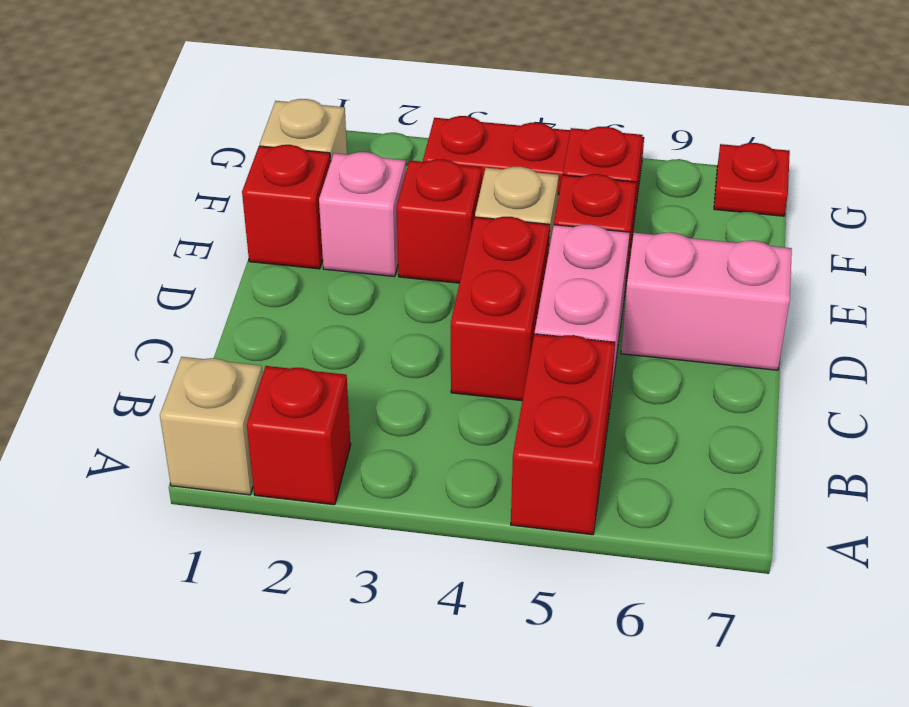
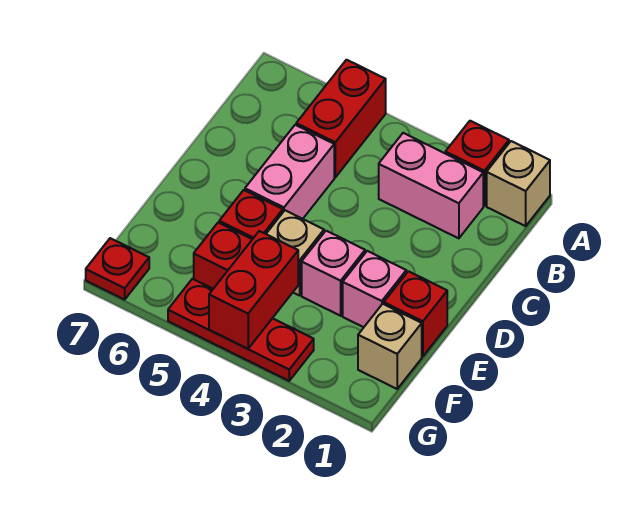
red 1x2 brick [451,217,550,401] -> red 1x2 brick moved to [209,231,298,349]
pink 1x2 brick [621,232,792,370] -> pink 1x2 brick moved to [379,133,483,238]
red 1x1 brick [397,159,482,283] -> pink 1x1 brick [302,231,365,316]

